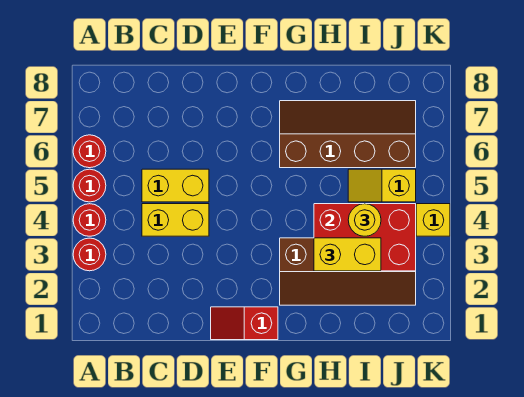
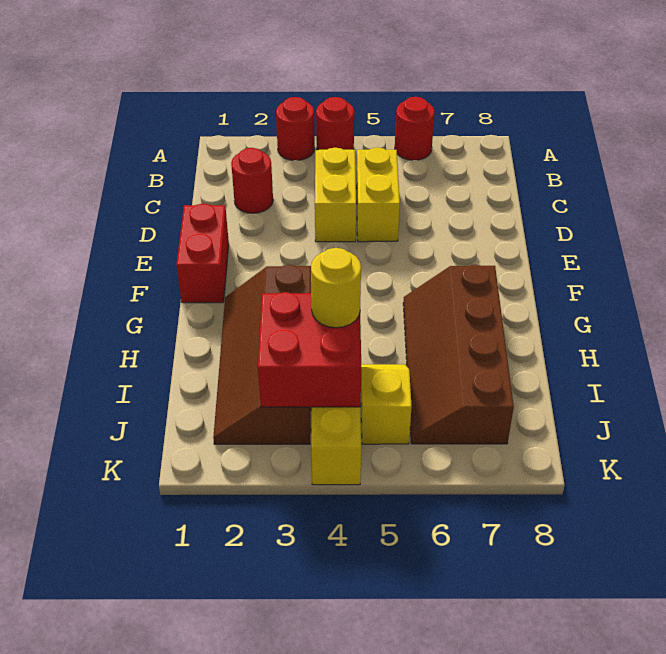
red 1x1 round brick [73,169,106,202] -> red 1x1 round brick moved to [231,148,273,213]
red 1x2 slope [211,307,278,340] -> red 1x2 brick [176,203,229,303]
brown 2x4 slope [280,101,416,168] -> brown 2x4 slope turned to [403,265,514,444]
red 2x3 brick [314,204,416,271] -> red 2x2 brick [258,292,361,407]
yellow 1x2 brick [314,238,381,271] -> none

